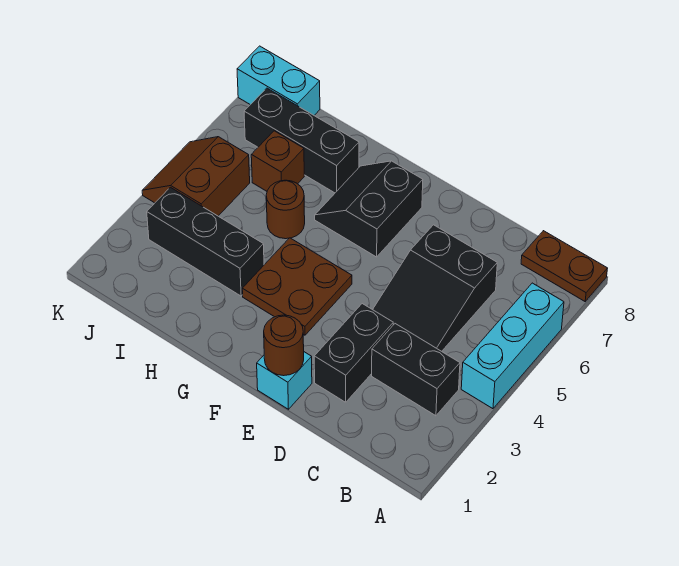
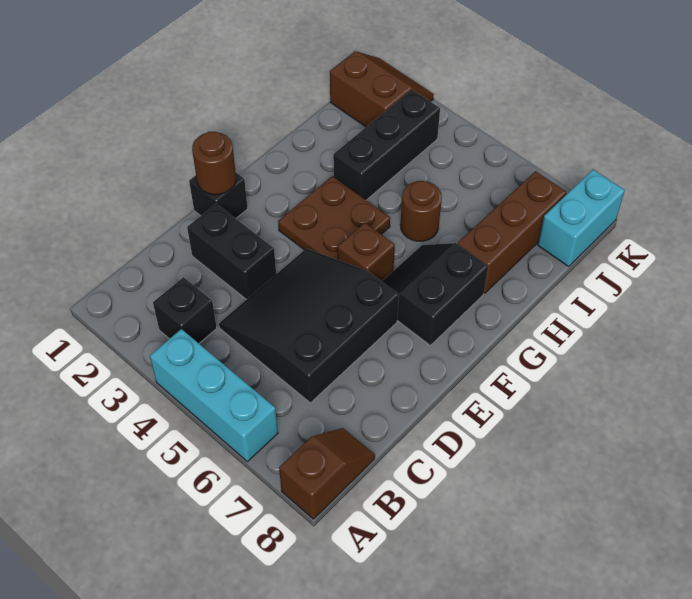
brown 1x2 plate [521,231,608,301] -> brown 1x2 slope [279,428,375,519]
black 1x2 brick [372,324,460,416] -> black 1x1 brick [153,277,217,343]
black 2x3 slope [373,225,497,351] -> black 3x3 slope [219,249,399,403]
cyan 1x1 brick [257,352,312,409] -> black 1x1 brick [189,173,248,219]
black 2x2 slope [315,161,423,257] -> black 2x2 slope turned to [382,243,488,345]
black 1x3 brick [244,88,359,193] -> brown 1x3 brick [458,171,567,293]
brown 1x1 brick [251,131,304,191] -> brown 1x1 brick moved to [337,223,395,281]
brown 2x2 slope [142,137,250,216] -> brown 2x2 slope moved to [330,51,434,127]

